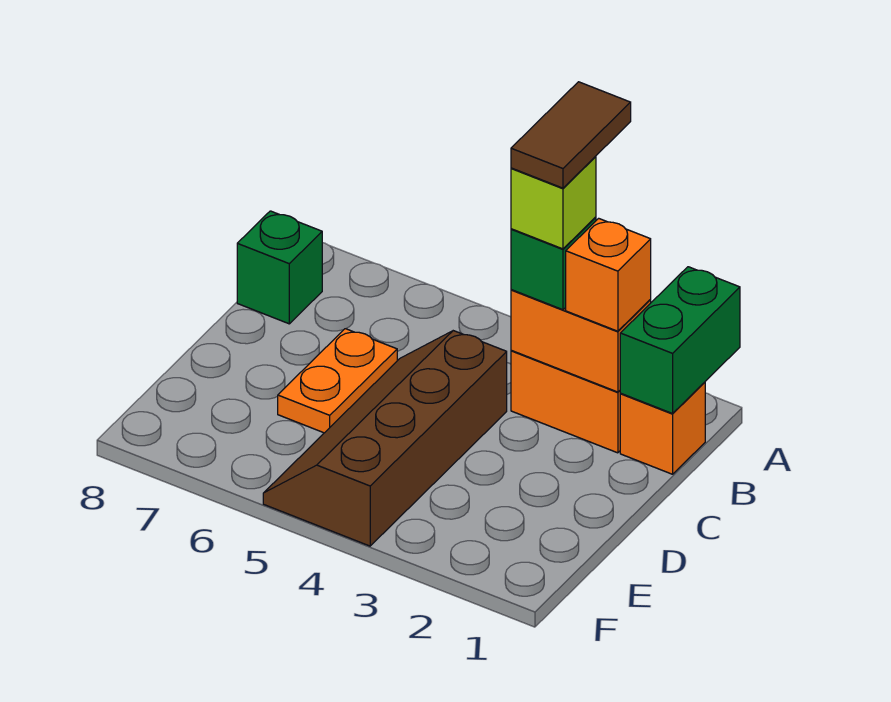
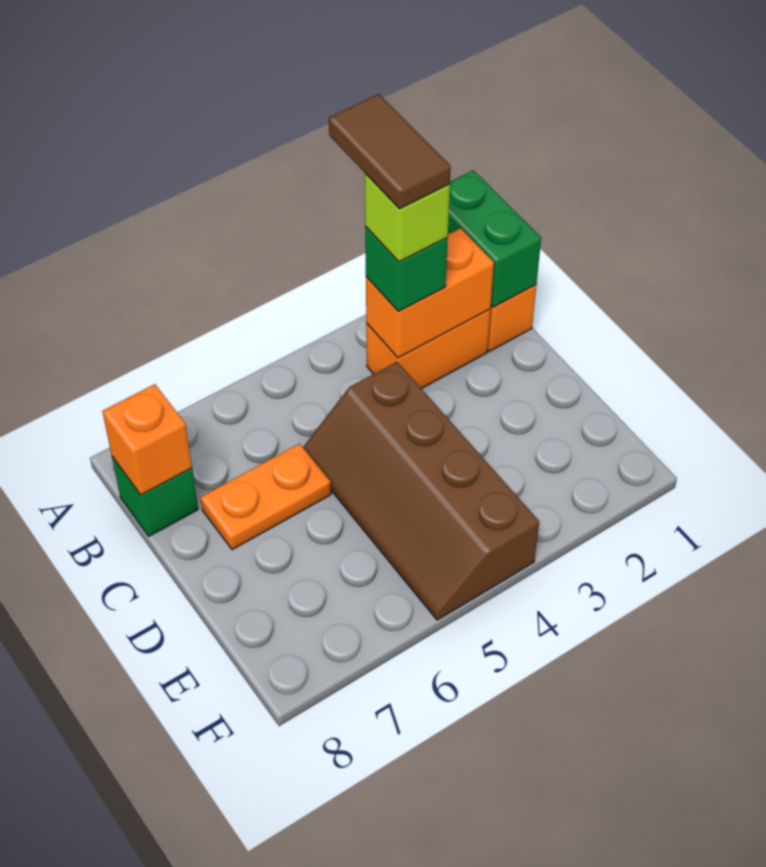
orange 1x1 brick [566,218,651,331] -> orange 1x1 brick moved to [103,384,192,495]
orange 1x2 plate [278,329,397,433] -> orange 1x2 plate turned to [200,444,331,550]

